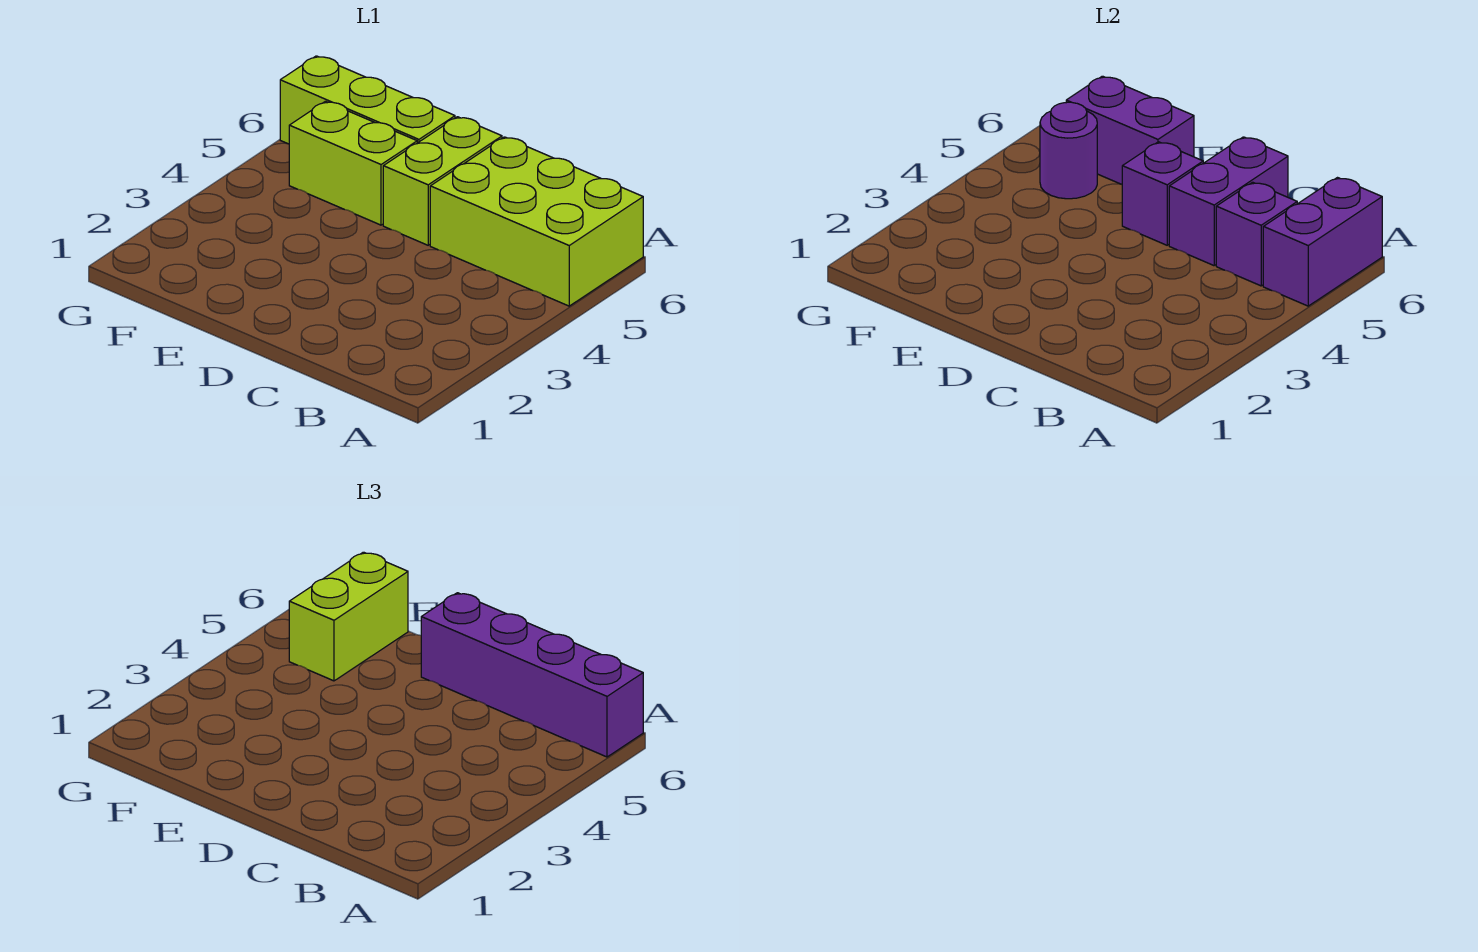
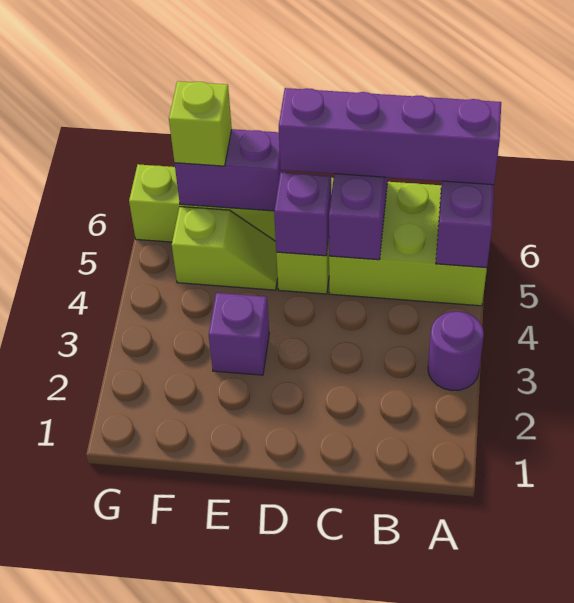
purple 1x1 brick [1216,182,1297,286] -> purple 1x1 brick moved to [209,293,269,375]
lime 1x2 brick [289,101,417,225] -> lime 1x2 slope [172,207,278,290]
purple 1x1 round brick [1040,102,1097,199] -> purple 1x1 round brick moved to [428,311,484,391]
lime 1x2 brick [289,552,408,681] -> lime 1x1 brick [169,81,232,166]

